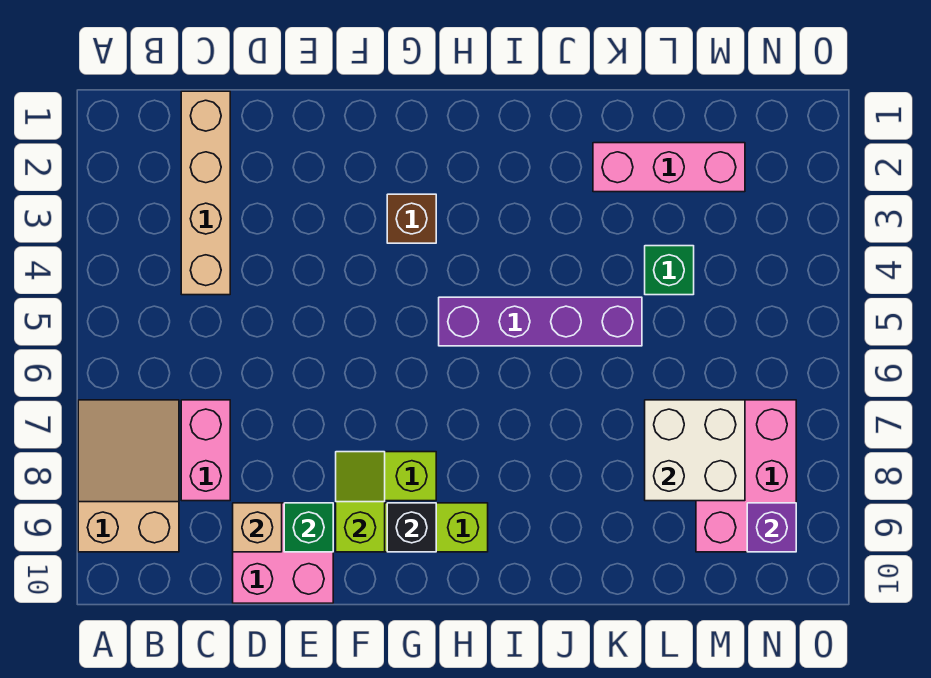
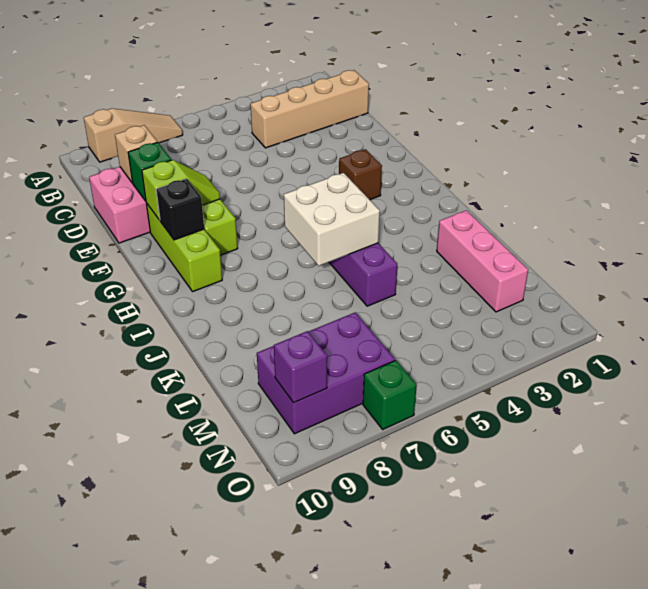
tan 2x3 slope [78,400,179,552] -> tan 1x3 slope [84,108,183,162]
pink 1x2 brick [181,400,230,501] -> none
green 1x1 brick [645,246,694,295] -> green 1x1 brick moved to [363,360,417,429]
white 2x2 brick [645,400,745,501] -> white 2x2 brick moved to [284,173,380,266]
pink 2x3 brick [696,400,796,552] -> purple 2x3 brick [257,312,395,434]

